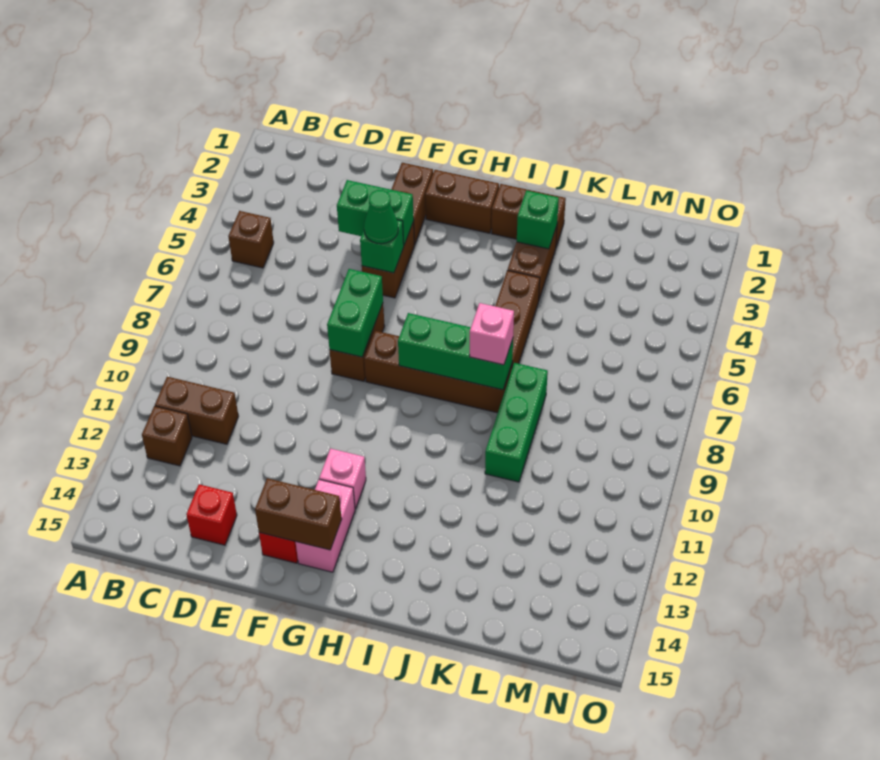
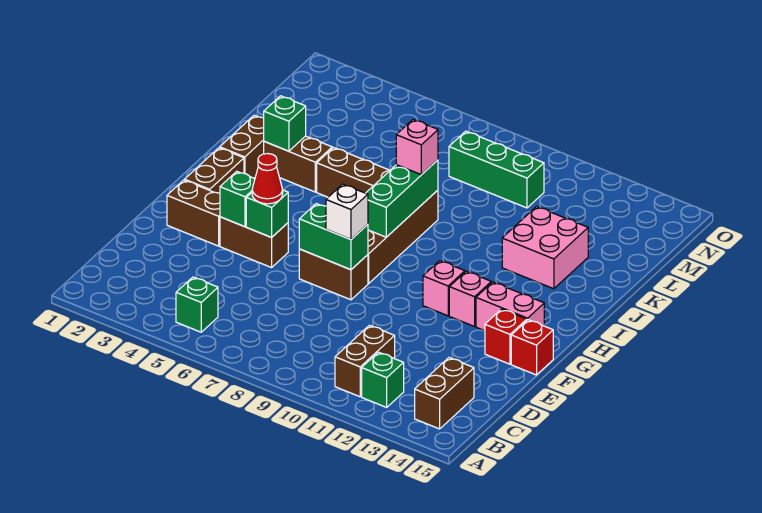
brown 1x1 brick [228,211,274,268] -> green 1x1 brick [176,277,218,332]
brown 1x1 brick [142,406,192,466] -> green 1x1 brick [362,352,404,407]
red 1x1 brick [186,484,237,545] -> red 1x1 brick moved to [511,320,553,375]
green 1x2 brick [337,180,414,245] -> green 1x1 brick [220,171,255,227]
green 1x1 cone [364,190,398,244] -> red 1x1 cone [252,154,283,204]
none -> white 1x1 brick [326,184,368,239]
brown 1x2 brick [255,478,342,550] -> brown 1x2 brick moved to [415,358,474,429]
none -> pink 1x1 brick [423,261,465,316]
none -> pink 2x2 brick [502,207,588,289]
green 1x3 brick [485,363,548,482] -> green 1x3 brick moved to [449,131,544,208]

